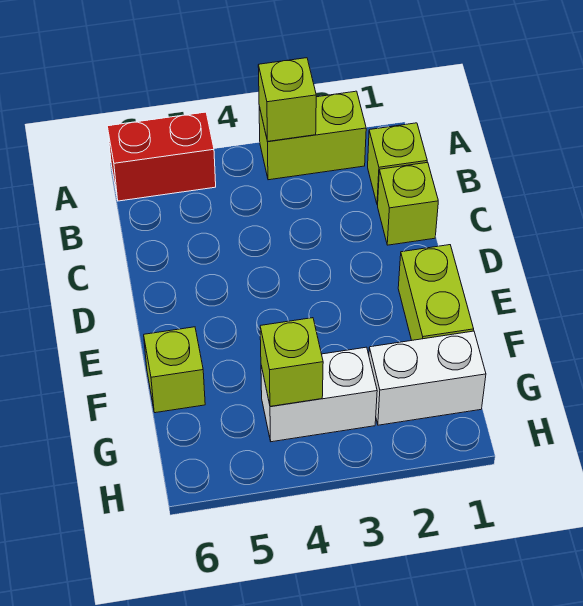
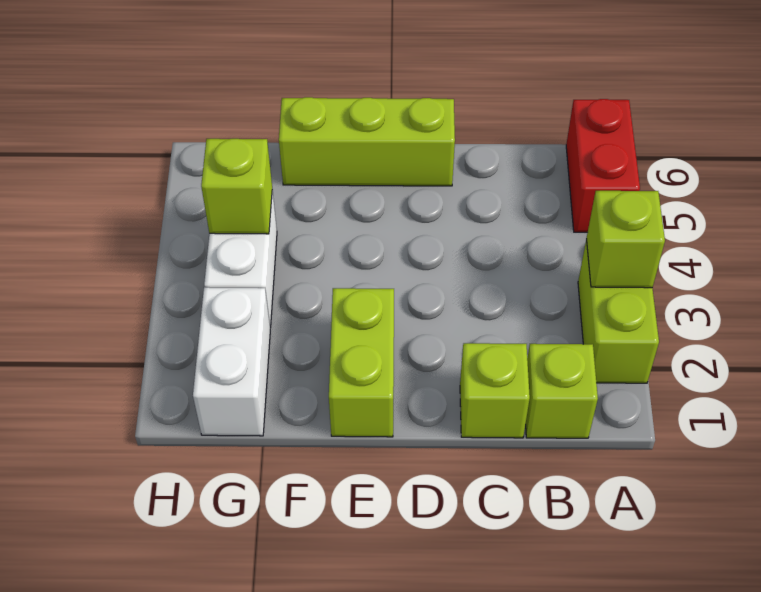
lime 1x2 brick [398,245,474,340] -> lime 1x2 brick turned to [329,288,394,437]
lime 1x1 brick [144,327,205,413] -> lime 1x3 brick [279,97,455,186]

